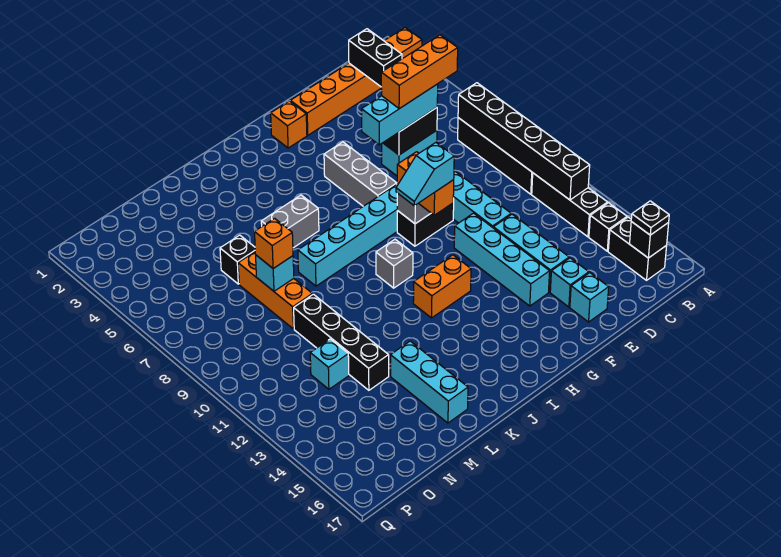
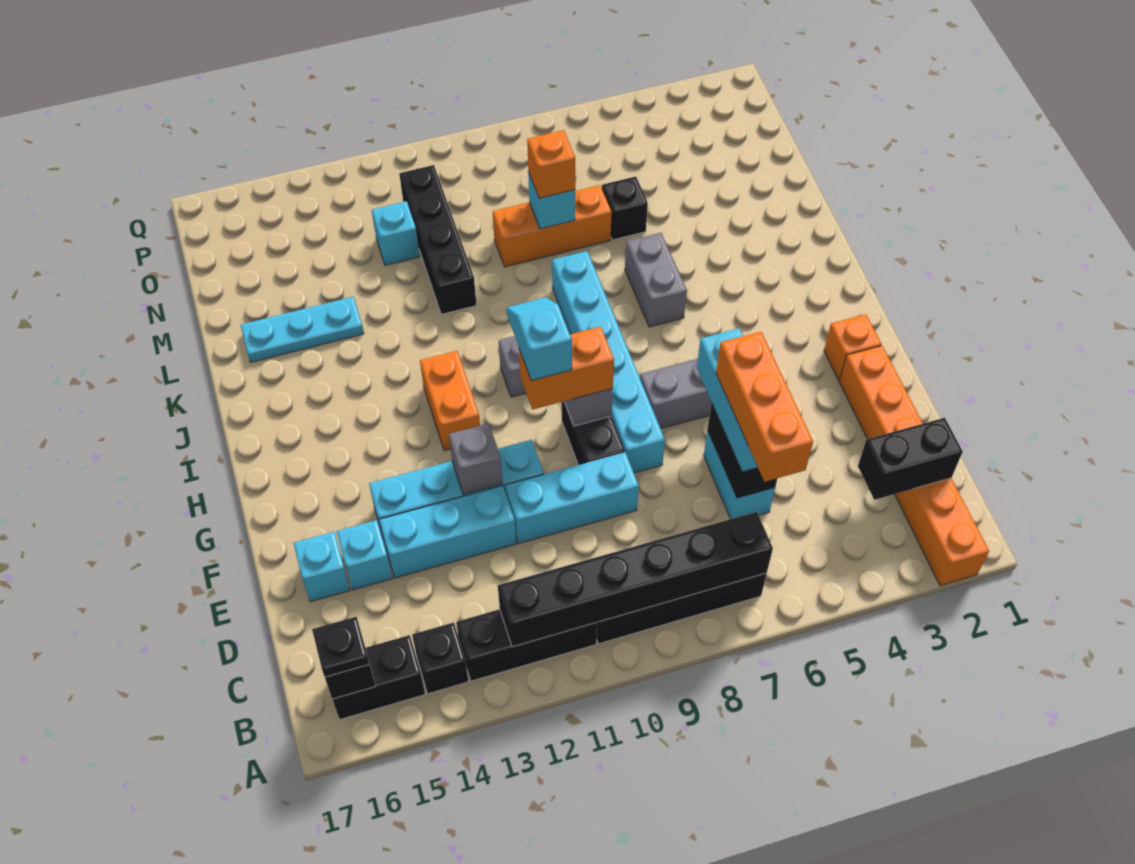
none -> grey 1x1 brick [449,423,502,494]
cyan 1x3 brick [391,341,468,423] -> cyan 1x3 plate [241,297,364,362]
black 1x4 brick [294,294,389,390] -> black 1x4 brick turned to [399,165,476,314]

